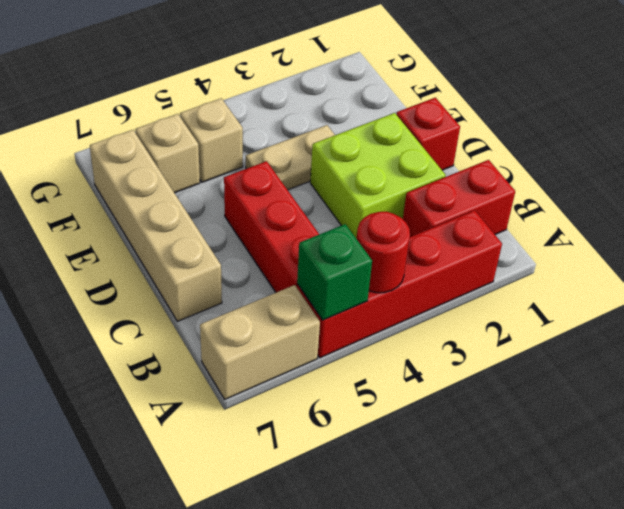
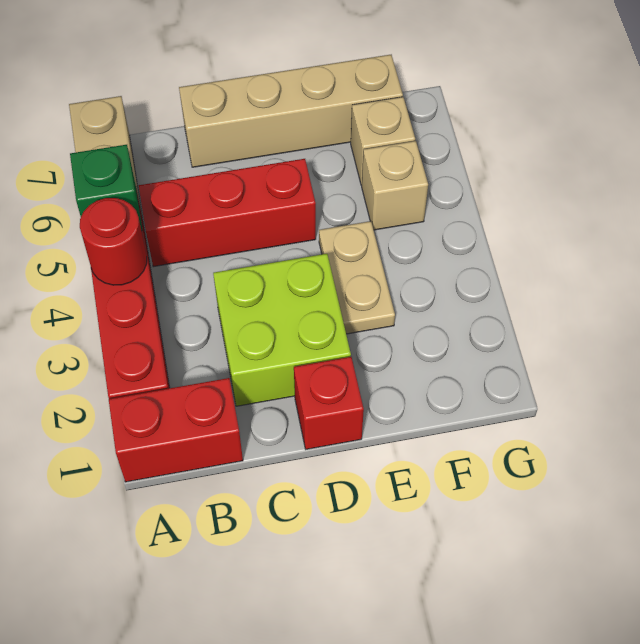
red 1x2 brick [403,160,515,237] -> red 1x2 brick turned to [109,378,243,482]

